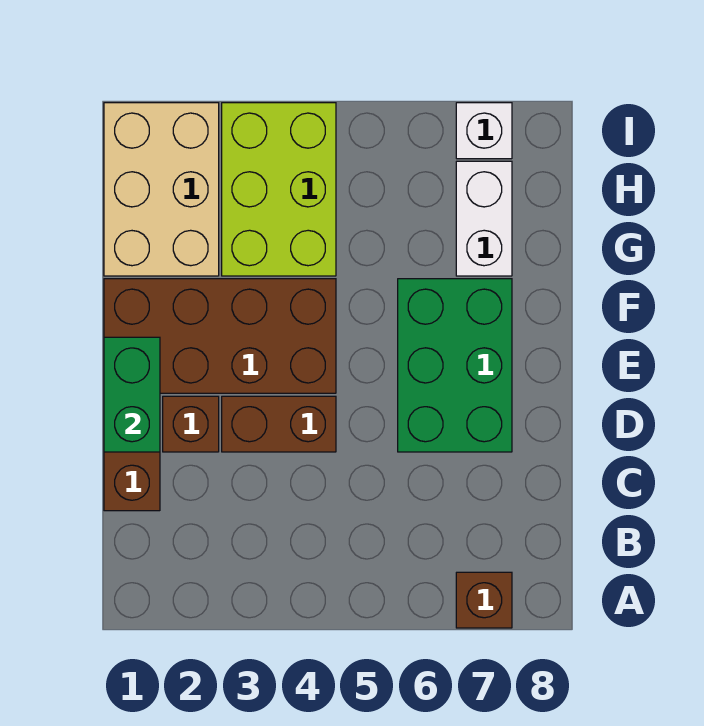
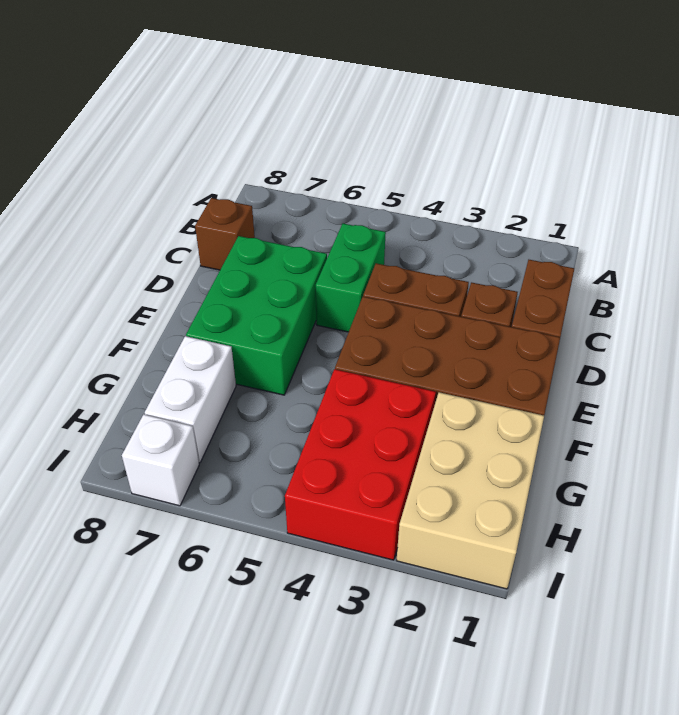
brown 1x1 brick [456,572,512,628] -> brown 1x1 brick moved to [195,198,255,270]
green 1x2 brick [104,337,160,452] -> green 1x2 brick moved to [316,224,386,332]
lime 2x3 brick [222,103,336,276] -> red 2x3 brick [285,369,436,560]

